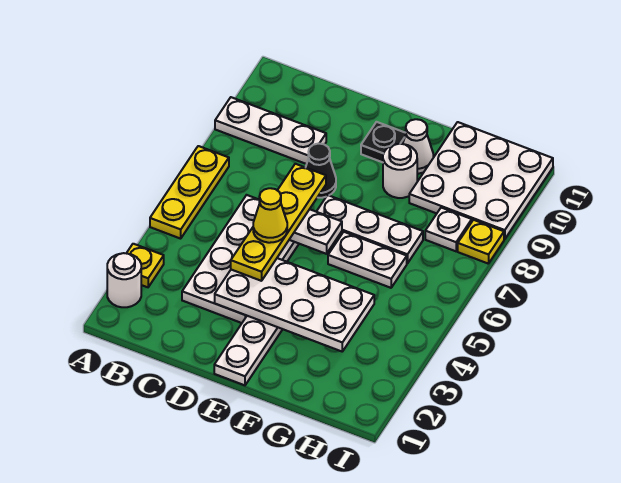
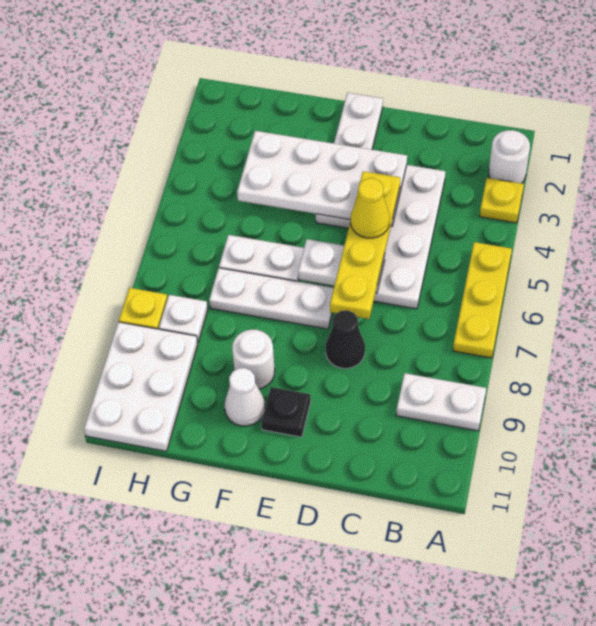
white 1x3 plate [215,97,326,164] -> white 1x2 plate [396,373,486,431]
white 3x3 plate [409,122,553,239] -> white 2x3 plate [84,322,198,451]

